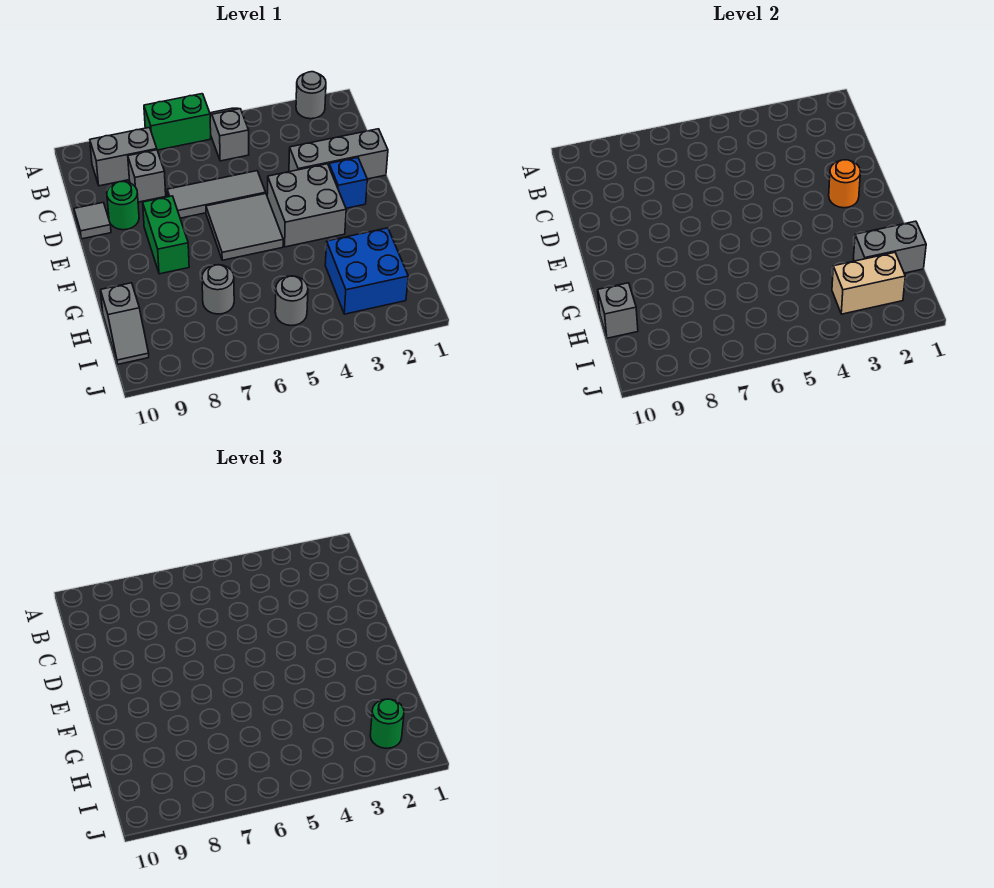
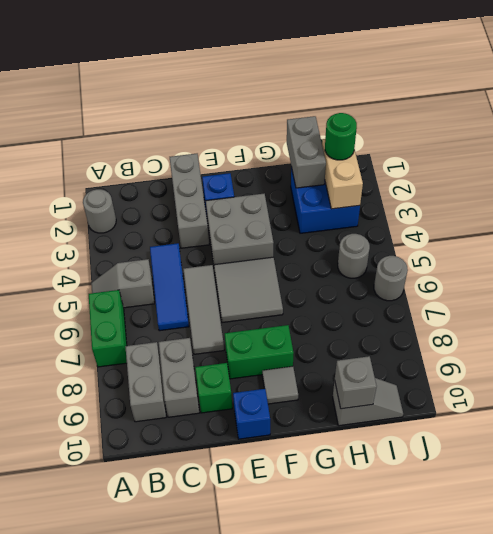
none -> blue 1x3 tile [150,243,189,331]
grey 1x1 brick [128,150,166,202] -> grey 1x2 brick [159,338,199,417]
green 1x1 round brick [107,182,139,230] -> green 1x1 brick [195,363,232,413]
grey 1x1 tile [74,203,111,239] -> grey 1x1 tile moved to [262,366,298,404]
orange 1x1 round brick [829,160,860,208] -> none
none -> blue 1x1 brick [233,389,270,439]
grey 1x1 round brick [202,265,234,314] -> grey 1x1 round brick moved to [374,256,408,301]

